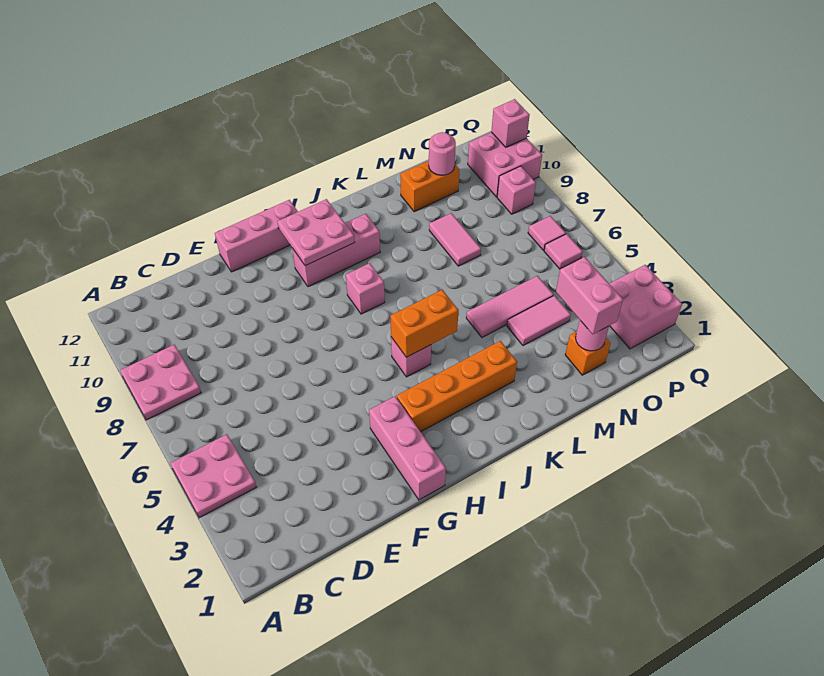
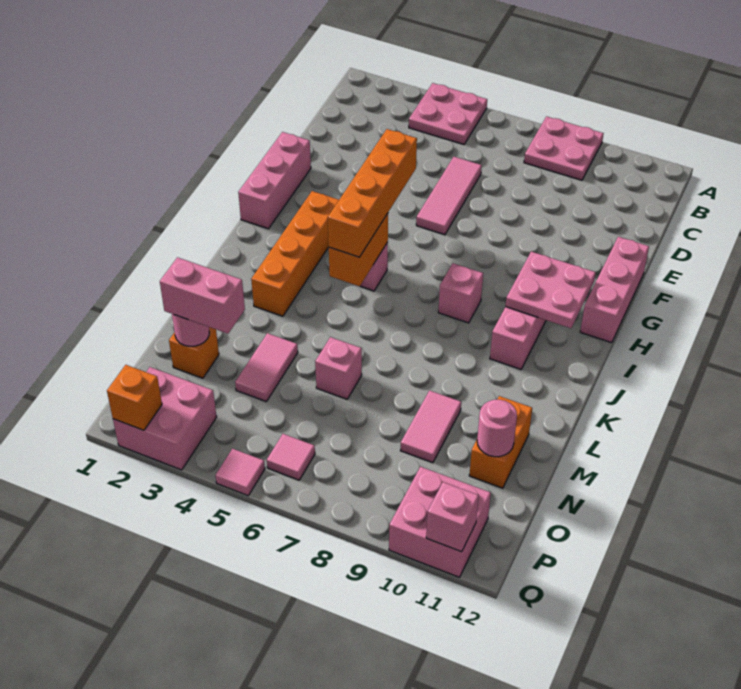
pink 1x3 brick [369,396,446,500] -> pink 1x3 brick turned to [238,132,311,229]
none -> orange 1x4 brick [328,129,417,257]
pink 1x3 tile [466,276,553,337] -> pink 1x3 tile moved to [416,157,482,235]
pink 1x2 tile [429,213,481,266] -> pink 1x2 tile turned to [400,391,461,463]
pink 1x1 tile [528,216,566,250] -> pink 1x1 tile moved to [215,449,265,496]
pink 1x1 brick [497,166,536,214] -> pink 1x1 brick moved to [315,337,362,399]
none -> orange 1x1 brick [107,365,162,430]

